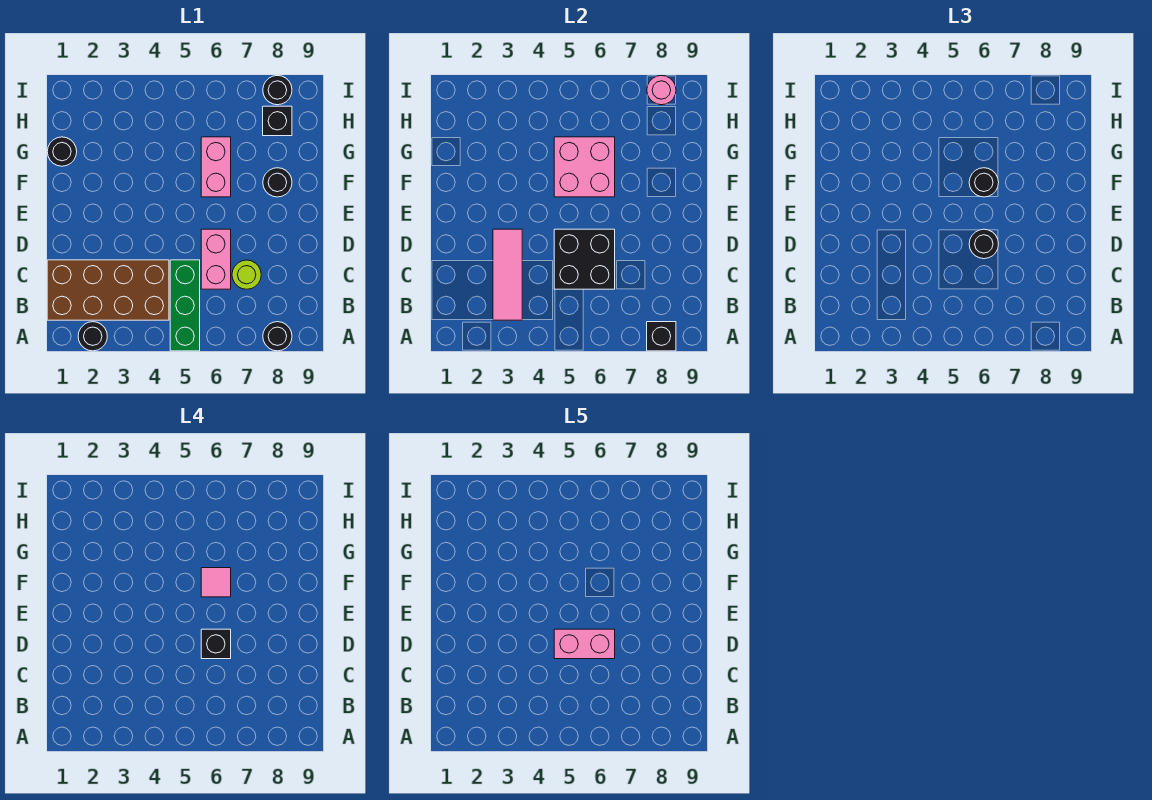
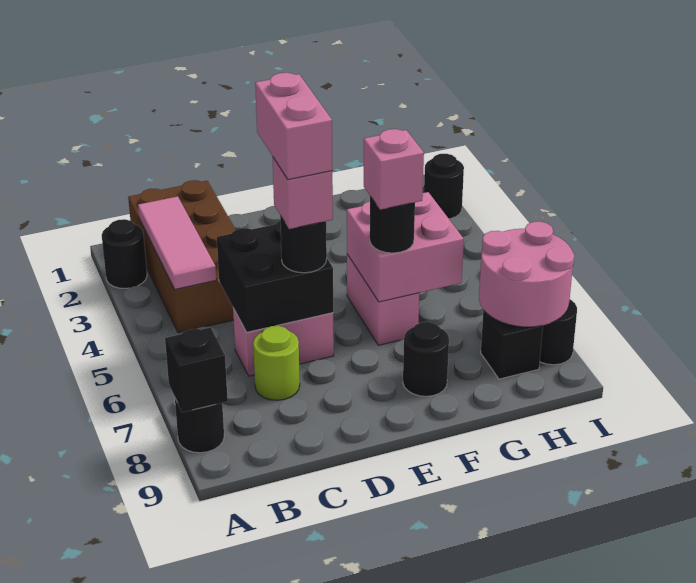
green 1x3 brick [170,260,200,351] -> none
pink 1x3 tile [493,229,522,320] -> pink 1x3 tile turned to [138,196,216,289]
black 1x1 brick [201,629,231,659] -> pink 1x1 brick [273,158,333,229]
pink 1x2 brick [201,137,231,197] -> pink 1x2 brick turned to [347,254,419,345]
pink 1x1 tile [201,568,231,597] -> pink 1x1 brick [364,129,424,210]
black 1x1 round brick [47,137,77,166] -> black 1x1 round brick moved to [424,154,464,219]
pink 1x1 round brick [647,76,676,105] -> pink 2x2 round brick [479,221,574,327]

